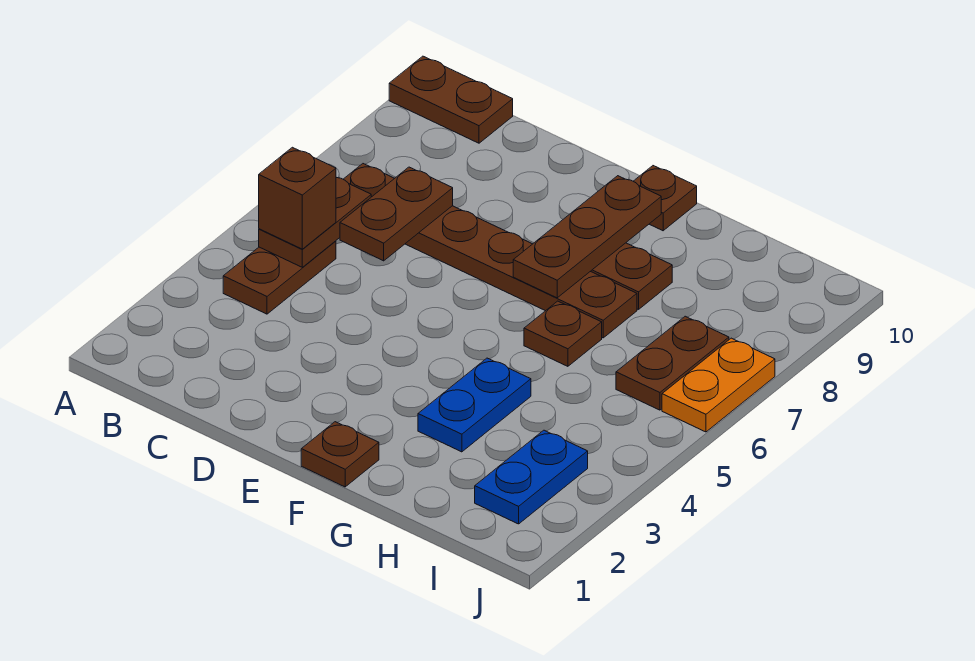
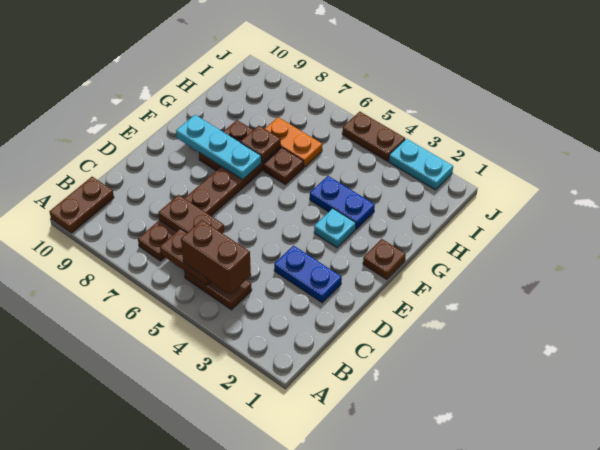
brown 1x1 brick [259,147,336,249] -> brown 1x2 brick [181,220,251,294]
none -> cyan 1x1 plate [314,208,356,248]
brown 1x3 plate [513,176,661,298] -> cyan 1x3 plate [176,115,261,180]
brown 1x1 plate [633,166,697,231] -> brown 1x1 plate moved to [240,126,281,162]
blue 1x2 plate [475,430,588,524] -> blue 1x2 plate moved to [274,246,342,303]
brown 1x2 plate [616,316,729,410] -> brown 1x2 plate moved to [342,112,405,161]
none -> cyan 1x2 plate [389,139,453,190]
orange 1x2 plate [662,338,775,432] -> orange 1x2 plate moved to [265,117,322,167]

